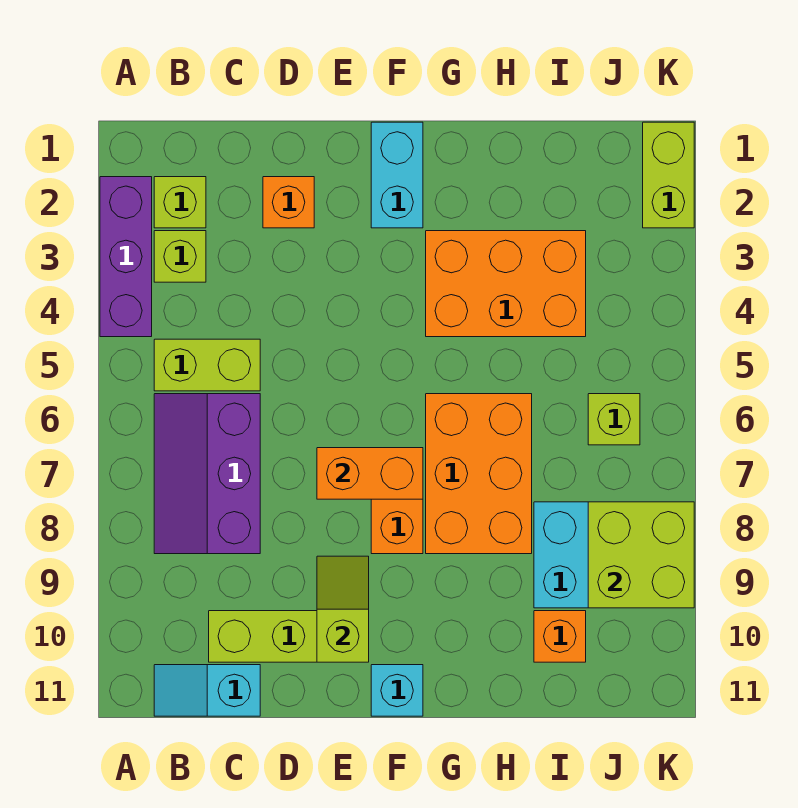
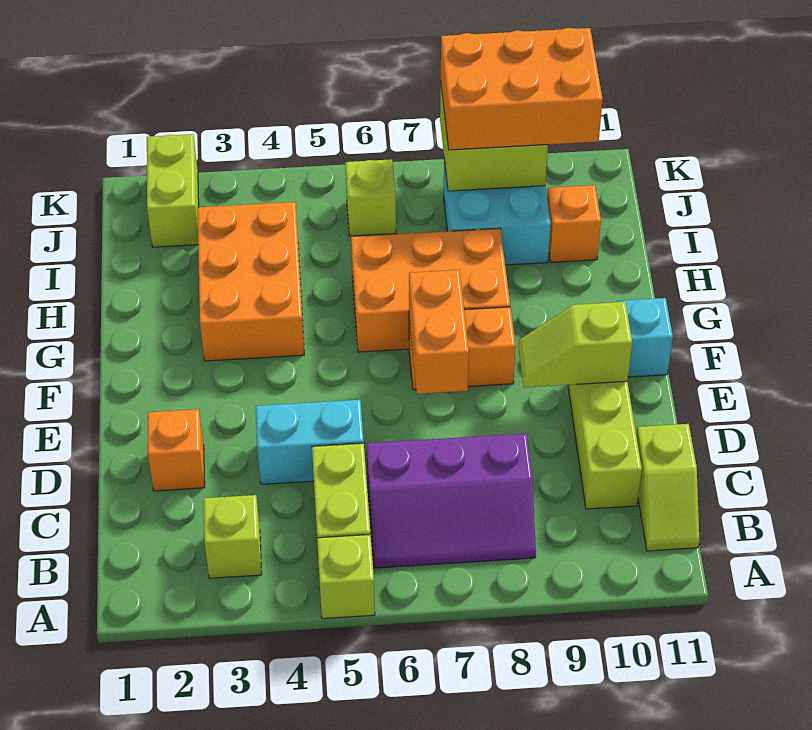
purple 1x3 brick [100,177,152,337] -> none
lime 1x1 brick [154,177,206,228] -> lime 1x1 brick moved to [317,535,375,619]
cyan 1x2 slope [154,665,260,716] -> lime 1x2 slope [636,424,699,551]
cyan 1x2 brick [371,122,423,228] -> cyan 1x2 brick moved to [256,400,364,484]
none -> orange 2x3 brick [441,28,603,150]
lime 1x2 brick [643,122,694,228] -> lime 1x2 brick turned to [147,134,199,247]

